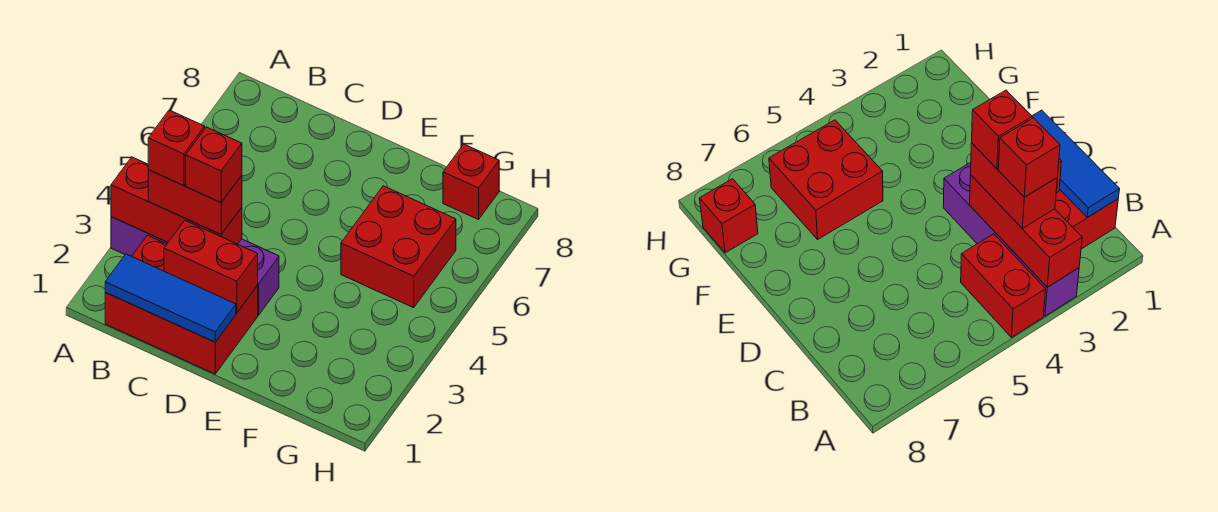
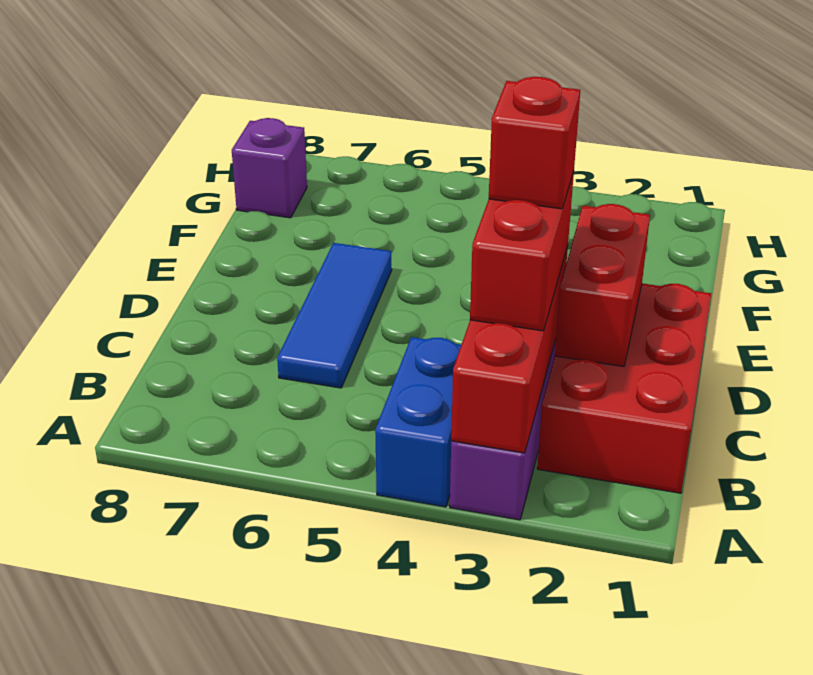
red 1x2 brick [961,234,1046,337] -> blue 1x2 brick [375,337,461,507]
blue 1x3 tile [105,254,236,342] -> blue 1x3 tile moved to [277,243,392,388]
red 1x1 brick [148,110,205,186] -> none
red 2x2 brick [341,186,456,308] -> none
red 1x1 brick [443,144,499,220] -> purple 1x1 brick [232,118,307,218]

